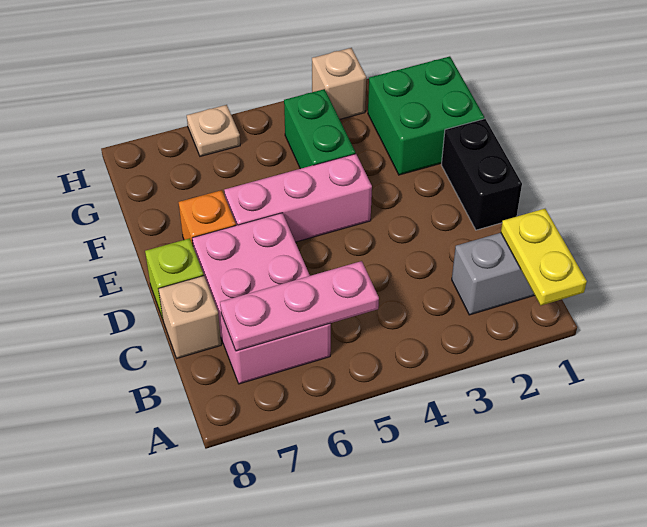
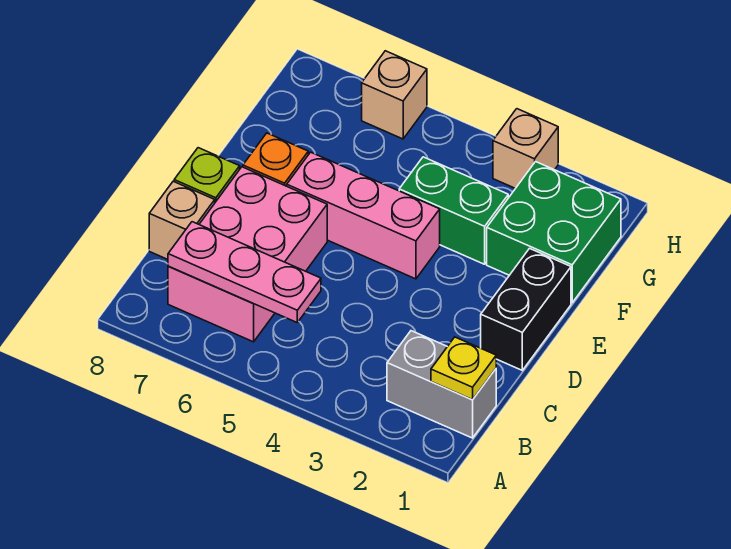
yellow 1x2 plate [501,209,587,305] -> yellow 1x1 plate [431,337,496,400]
green 1x2 brick [284,89,355,169] -> green 1x2 brick turned to [399,157,508,264]
tan 1x1 plate [187,105,240,156] -> tan 1x1 brick [362,51,427,139]

